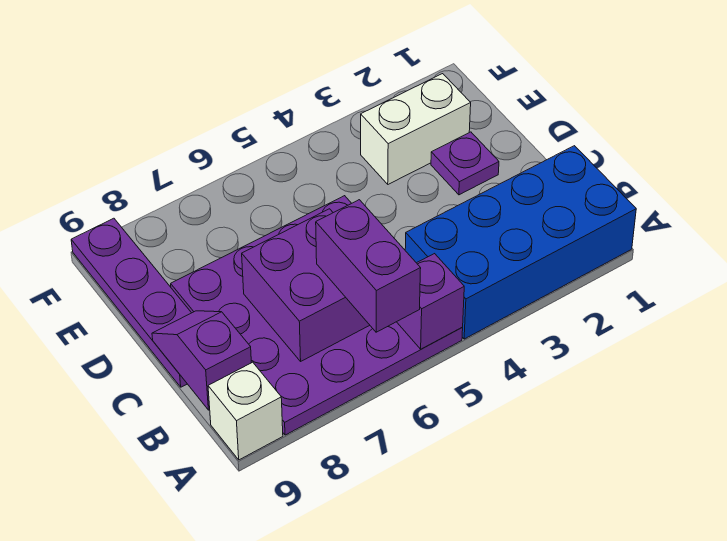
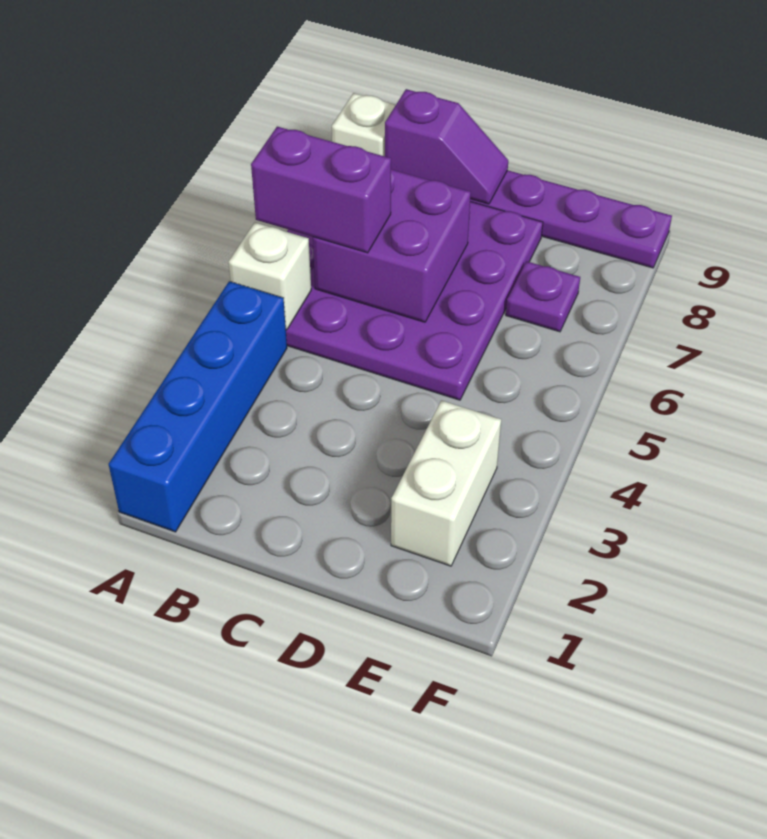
blue 2x4 brick [405,146,636,339] -> blue 1x4 brick [109,281,287,532]
purple 1x1 brick [397,254,464,349] -> white 1x1 brick [229,223,311,329]
purple 1x1 plate [431,132,499,195] -> purple 1x1 plate moved to [506,261,580,332]

